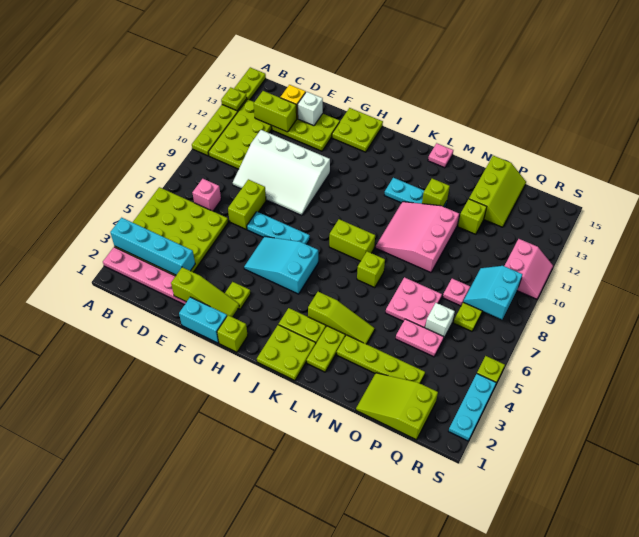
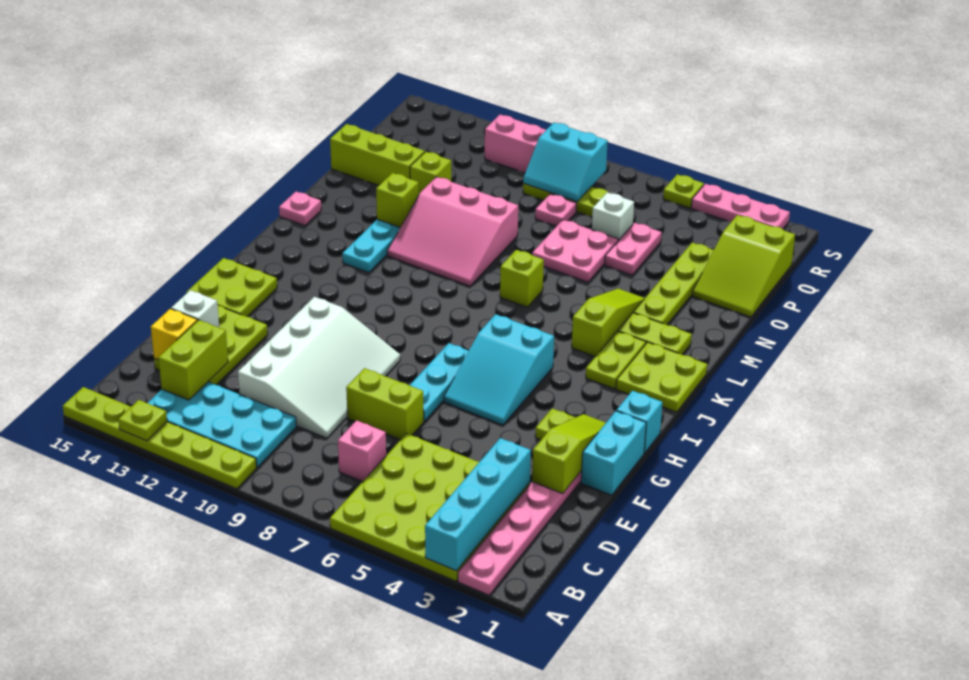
lime 2x4 plate [208,99,272,169] -> cyan 2x4 plate [148,382,296,467]
lime 1x1 brick [217,315,248,352] -> cyan 1x1 brick [617,391,662,453]
lime 1x2 brick [329,219,375,261] -> none
cyan 1x3 plate [448,374,496,441] -> pink 1x3 plate [691,184,790,229]

